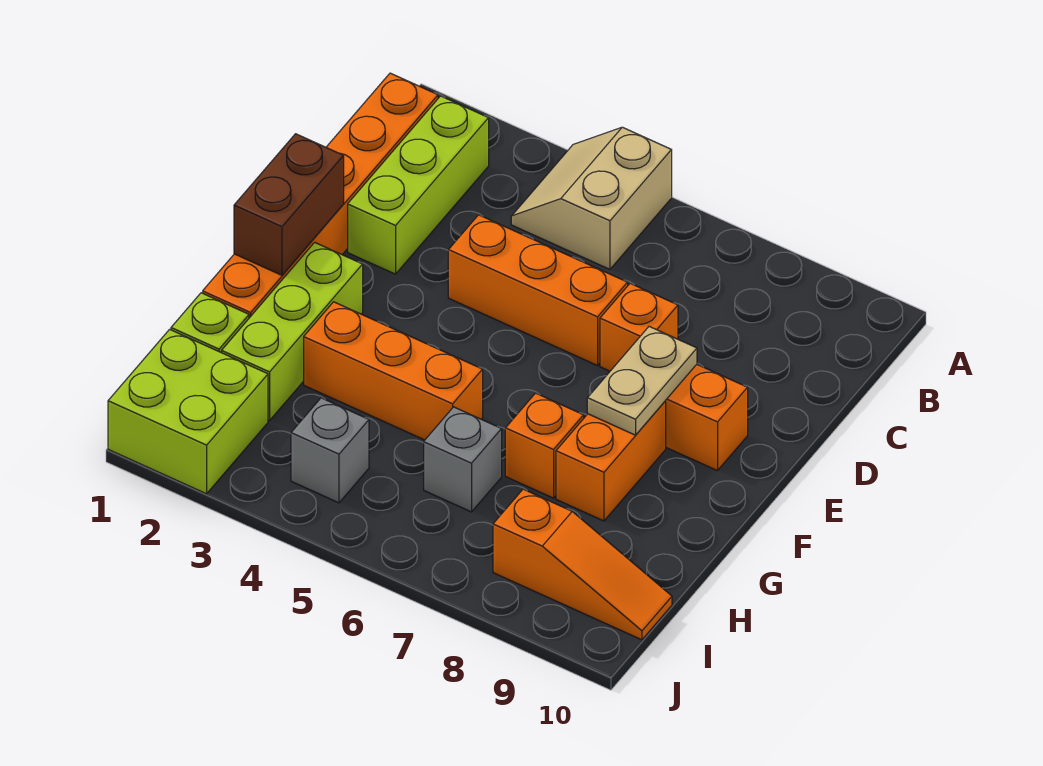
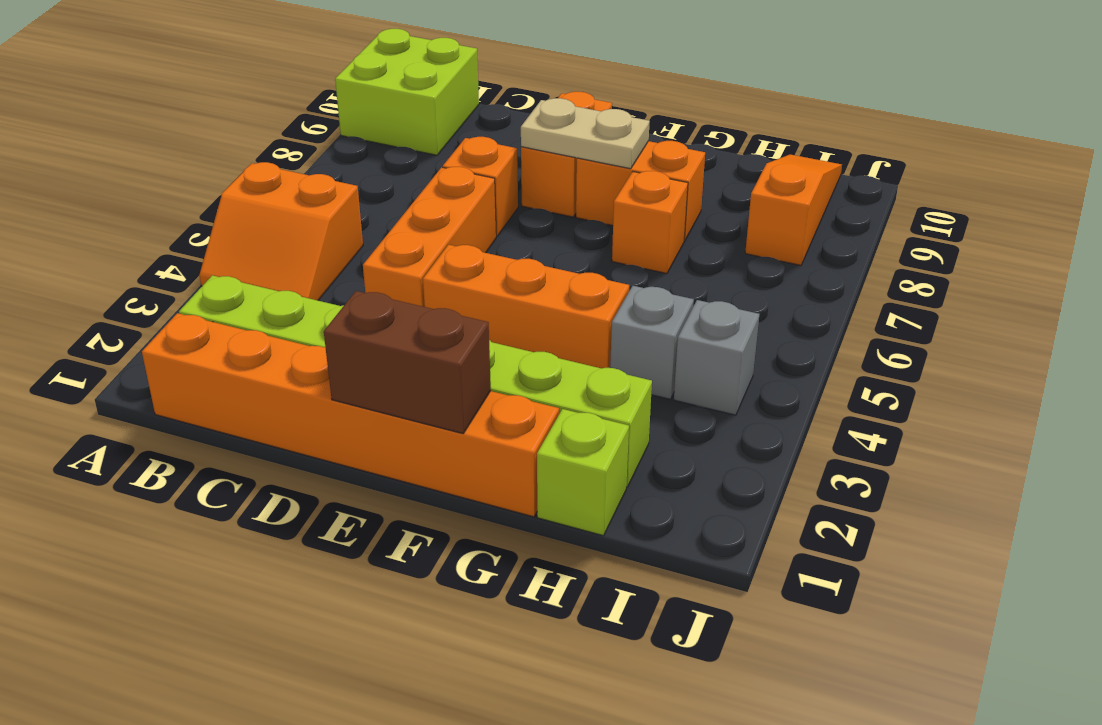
tan 2x2 slope [511,127,672,269] -> orange 2x2 slope [199,162,363,301]
orange 1x3 brick [304,302,483,440] -> orange 1x3 brick turned to [423,245,629,368]
grey 1x1 brick [424,407,502,512] -> grey 1x1 brick moved to [610,286,694,399]
lime 2x2 brick [108,329,268,494] -> lime 2x2 brick moved to [335,29,479,155]

